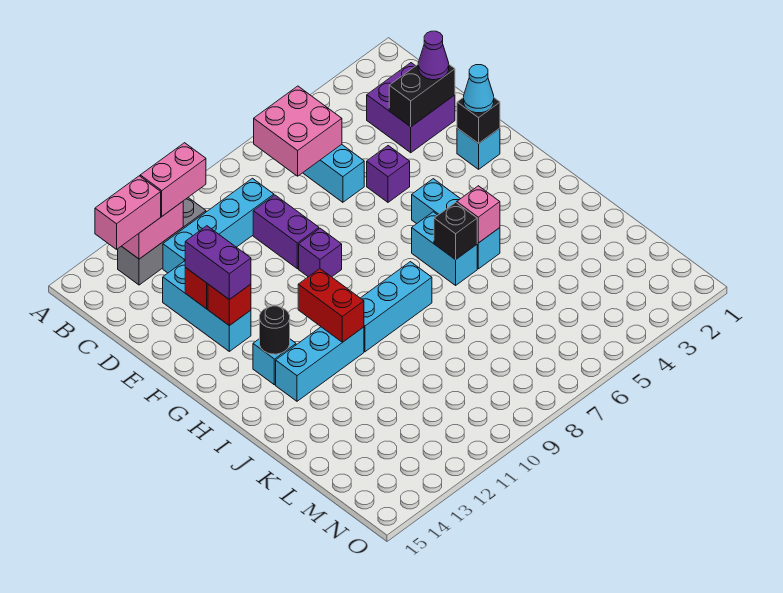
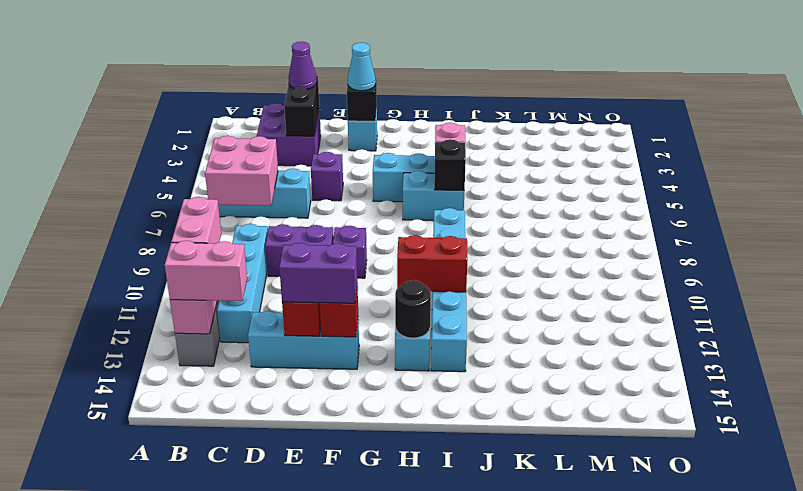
pink 1x2 brick [95,176,161,249] -> pink 1x2 brick turned to [165,241,247,301]

